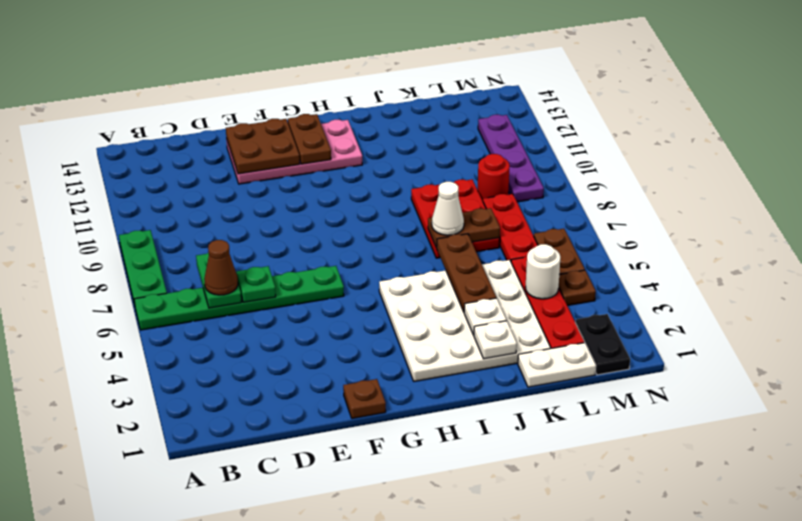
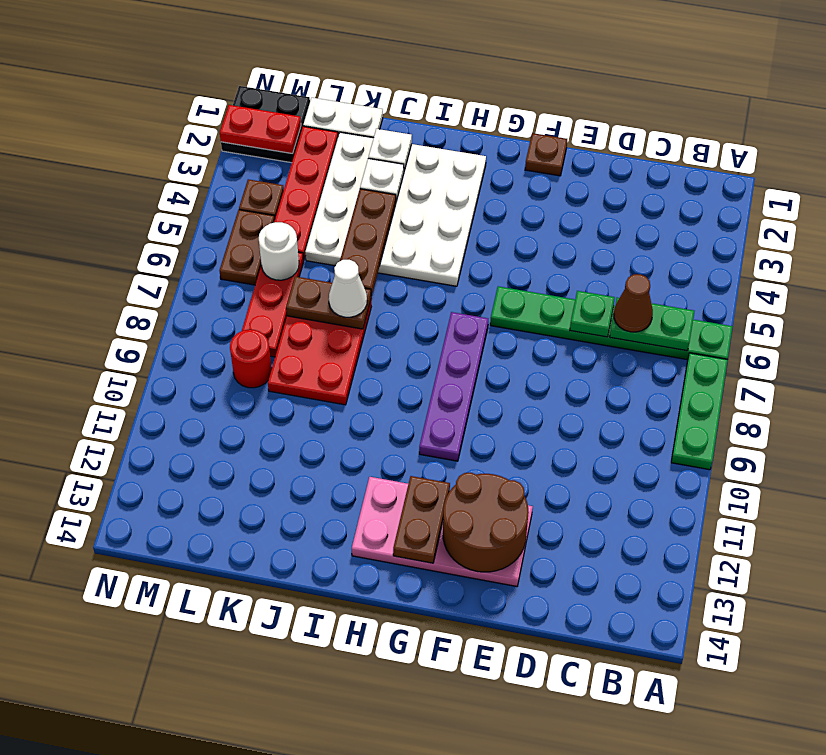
green 1x2 plate [196,253,242,308] -> green 1x2 plate turned to [610,298,694,351]
brown 2x2 plate [226,119,300,174] -> brown 2x2 round brick [443,473,529,572]
white 1x1 round brick [525,244,560,299] -> white 1x1 round brick moved to [259,222,299,280]
black 1x2 plate [575,314,630,375] -> black 2x2 plate [221,86,310,163]
none -> red 1x2 plate [220,105,301,154]
purple 1x4 plate [478,115,544,202] -> purple 1x4 plate moved to [419,312,488,461]

